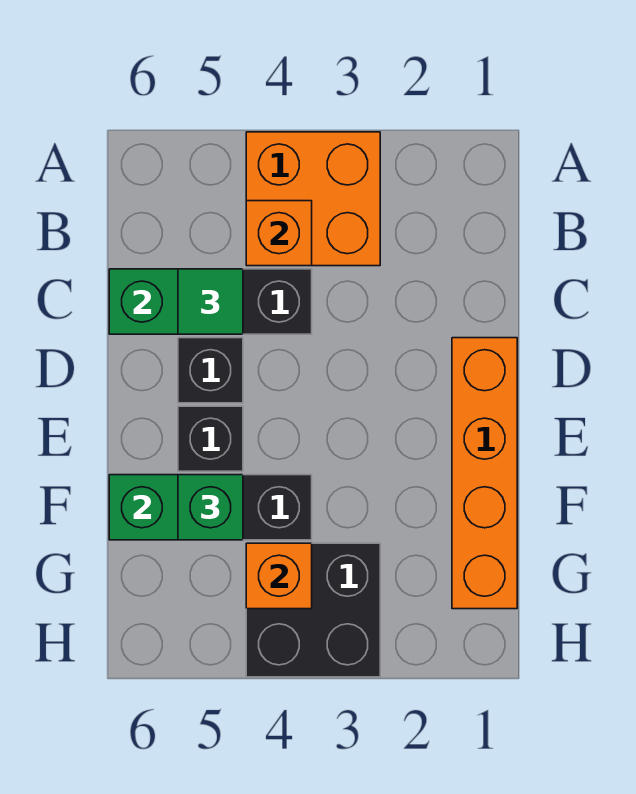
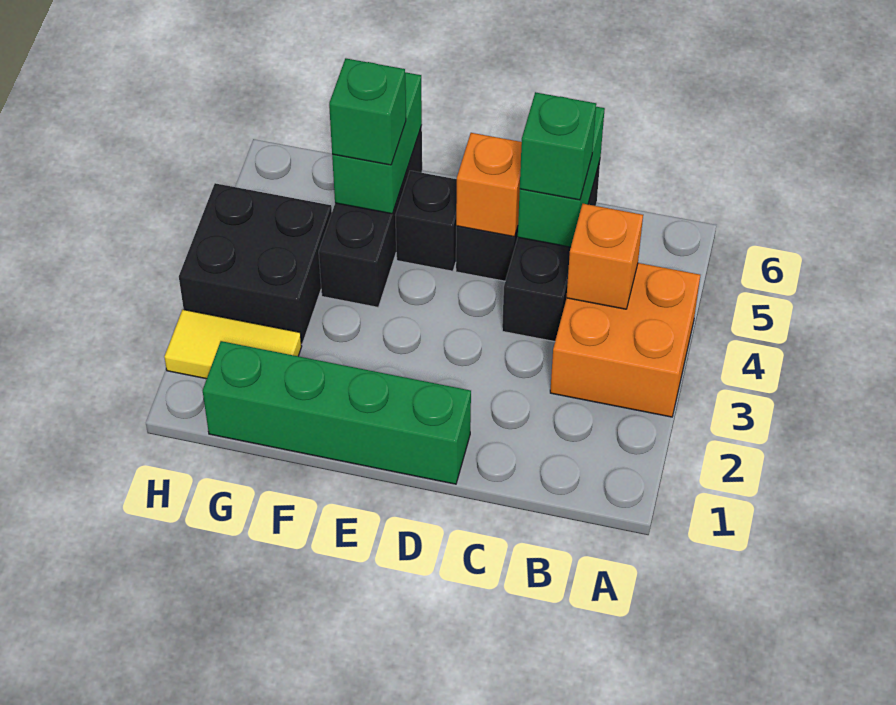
green 1x1 tile [178,269,243,334] -> green 1x1 brick [520,92,596,200]
orange 1x4 brick [452,338,517,609] -> green 1x4 brick [203,341,471,484]
none -> yellow 1x2 tile [164,309,302,379]
orange 1x1 brick [246,543,312,609] -> orange 1x1 brick moved to [456,133,522,237]

